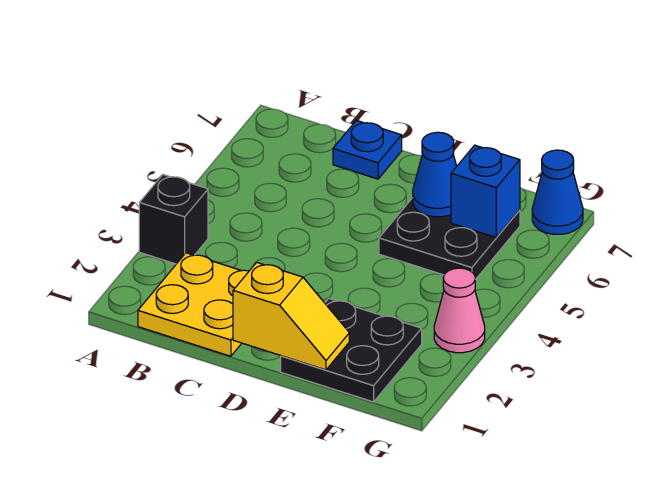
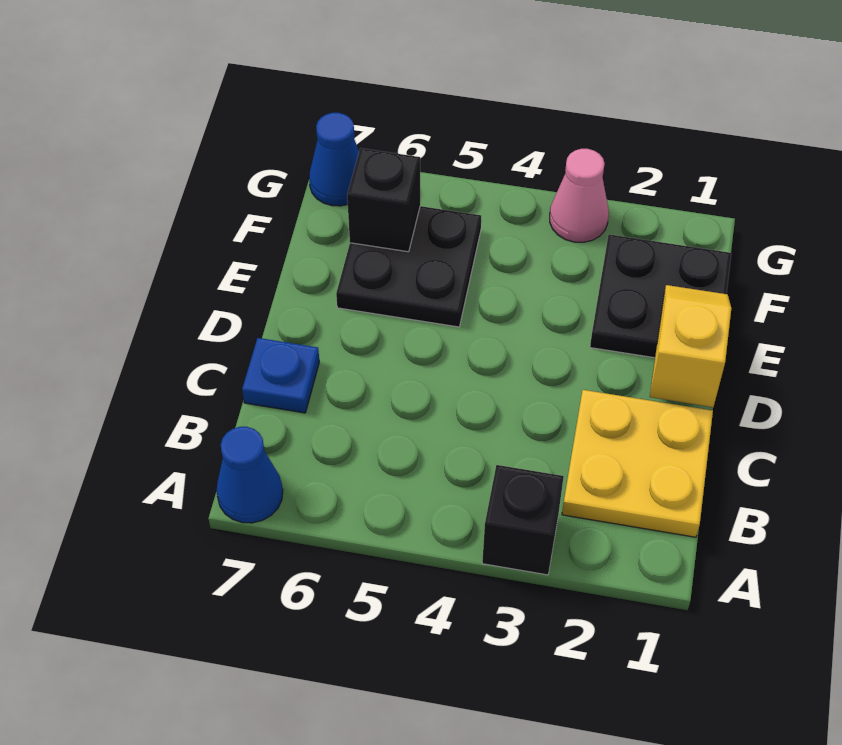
blue 1x1 cone [413,132,457,217] -> blue 1x1 cone moved to [216,427,283,523]
blue 1x1 brick [451,145,520,238] -> black 1x1 brick [347,148,420,252]

